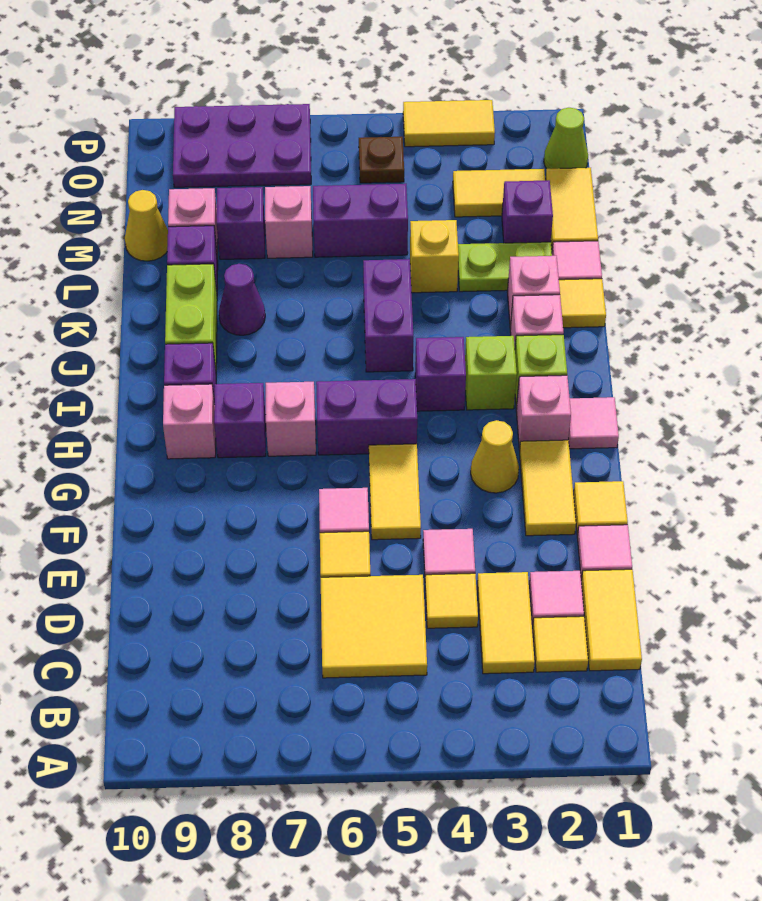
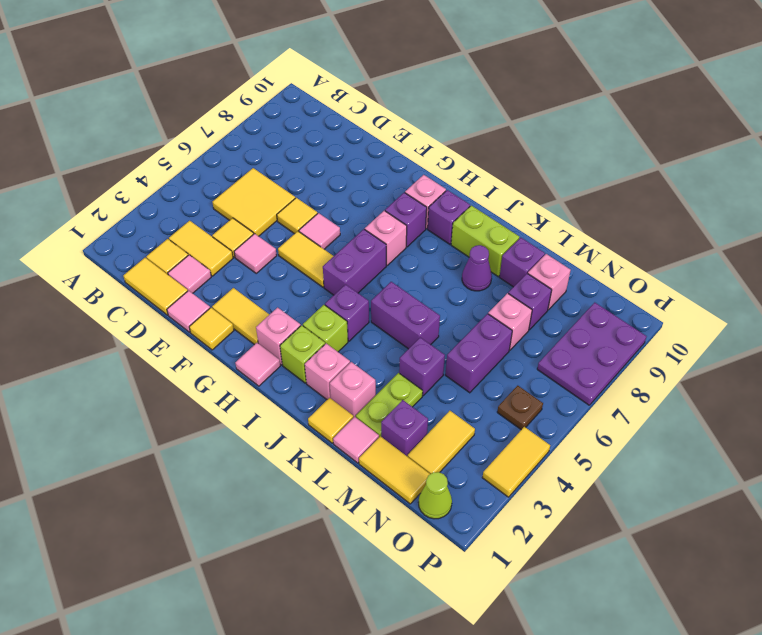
yellow 1x1 cone [471,420,519,493] -> none
yellow 1x1 brick [410,220,459,293] -> purple 1x1 brick [399,338,445,396]
yellow 1x1 cone [125,190,168,261] -> none

